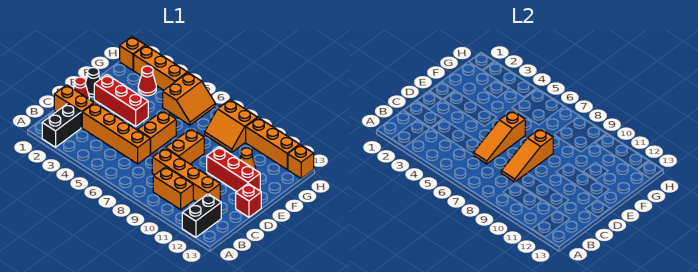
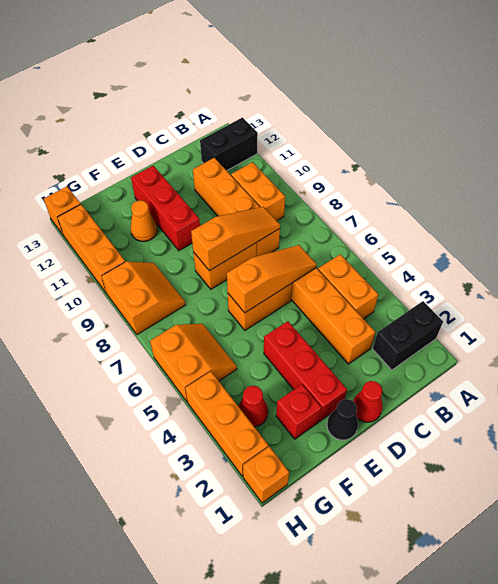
orange 1x2 brick [54,85,94,128] -> orange 1x2 brick moved to [318,254,378,319]
red 1x1 brick [236,184,261,217] -> red 1x1 brick moved to [276,384,321,439]
orange 2x2 slope [163,73,215,125] -> orange 2x2 slope turned to [150,324,237,402]

